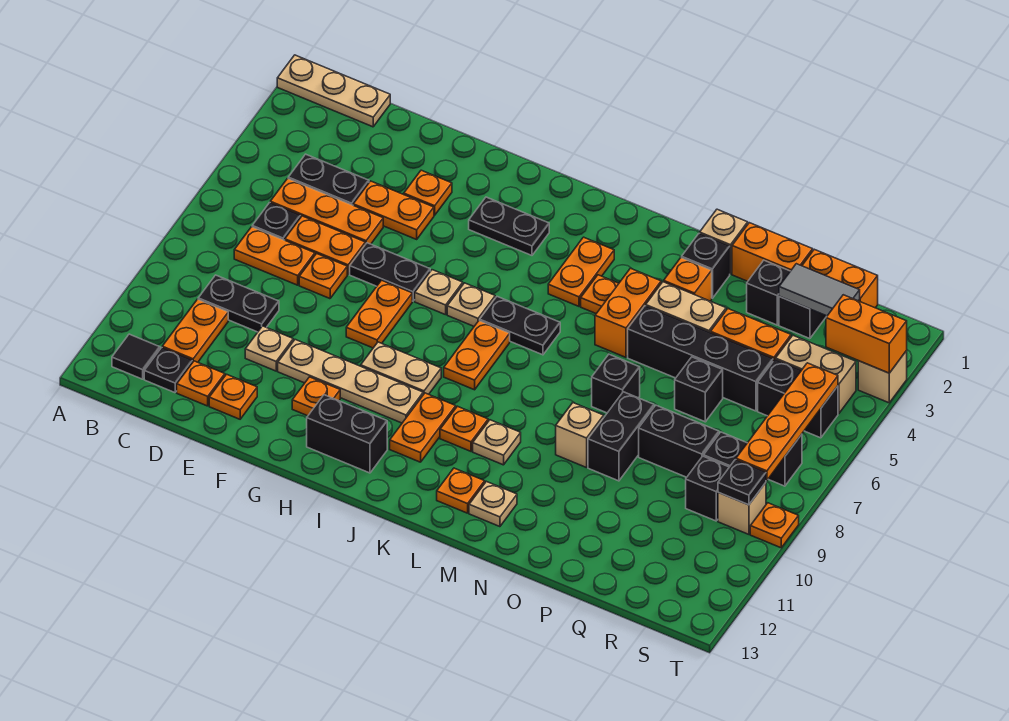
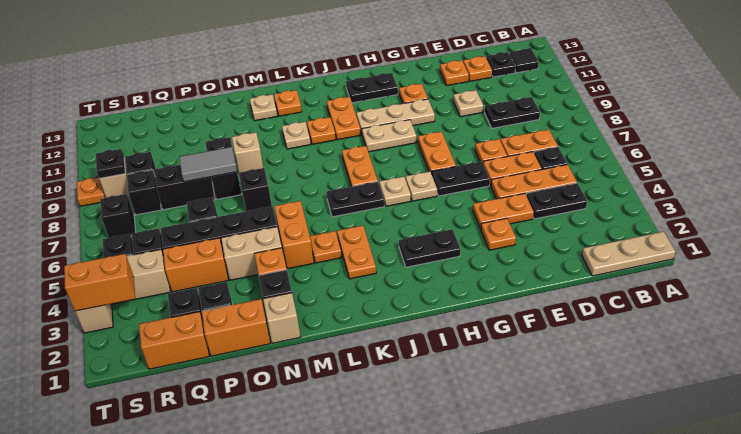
orange 1x2 plate [162,299,228,363] -> none
tan 1x4 plate [278,340,423,423] -> tan 1x3 plate [356,99,435,134]
black 1x2 brick [307,395,387,473] -> black 1x2 plate [346,73,398,103]
grey 1x2 tile [779,264,860,316] -> grey 1x2 tile moved to [179,147,237,182]
orange 1x4 plate [736,363,838,481] -> none

